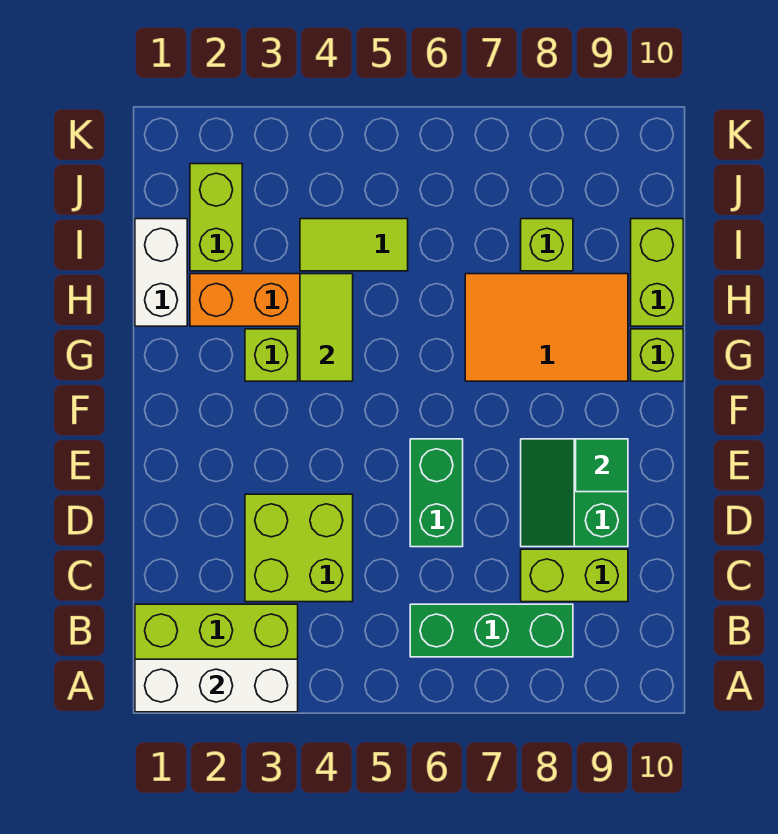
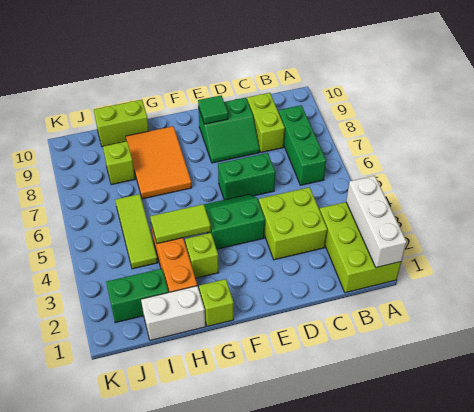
none -> green 2x2 slope [204,194,265,249]
lime 1x1 brick [631,329,683,381] -> lime 1x1 brick moved to [199,279,234,326]
lime 1x2 brick [190,164,242,271] -> green 1x2 brick [106,269,169,323]
lime 1x2 tile [300,219,408,271] -> lime 1x3 tile [115,194,158,269]

